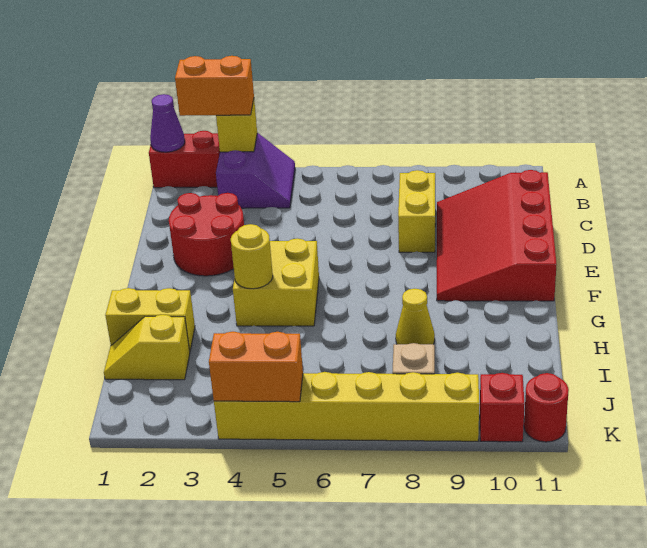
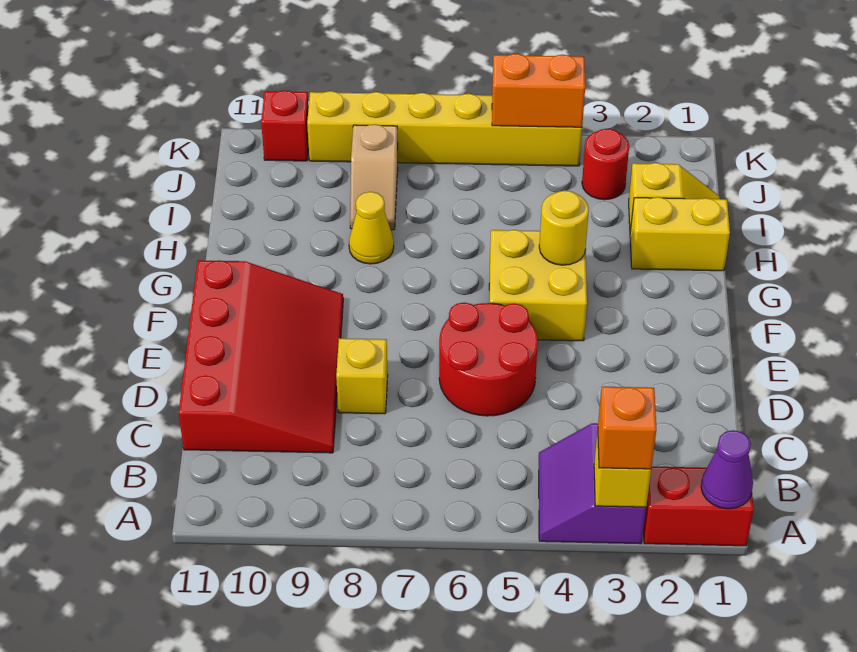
orange 1x2 brick [175,56,254,116] -> orange 1x1 brick [598,387,656,469]
yellow 1x2 brick [398,170,435,252] -> yellow 1x1 brick [336,338,388,414]
red 2x2 round brick [169,193,244,276] -> red 2x2 round brick moved to [439,302,538,416]
red 1x1 round brick [524,373,569,442] -> red 1x1 round brick moved to [582,129,629,200]

